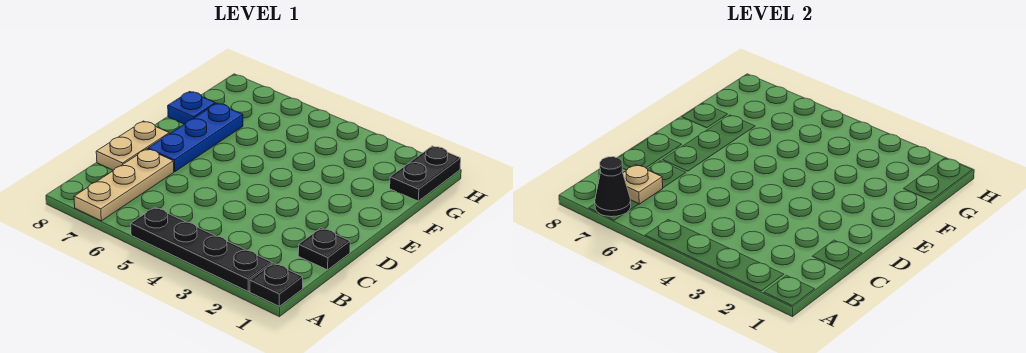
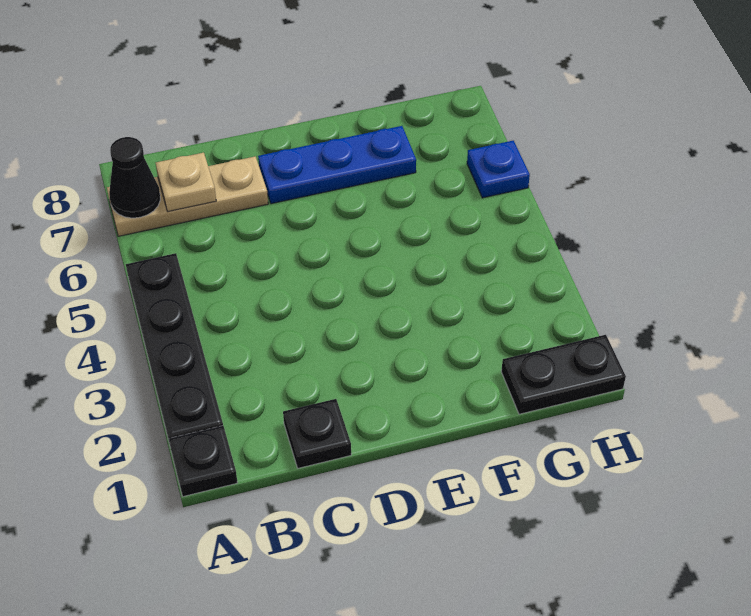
tan 1x2 plate [96,121,169,170] -> none
blue 1x1 plate [168,92,215,124] -> blue 1x1 plate moved to [467,141,530,198]

